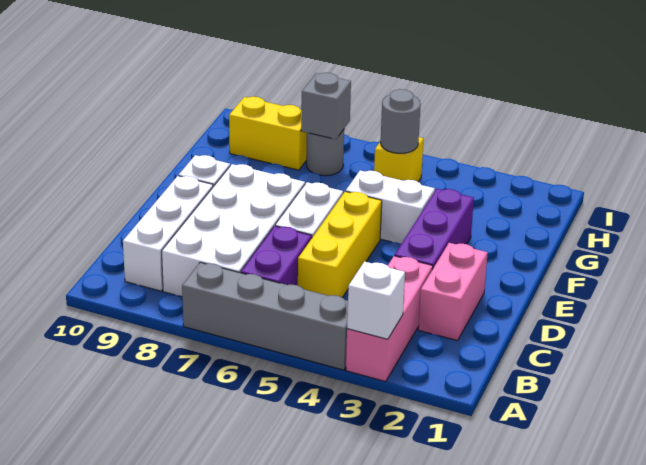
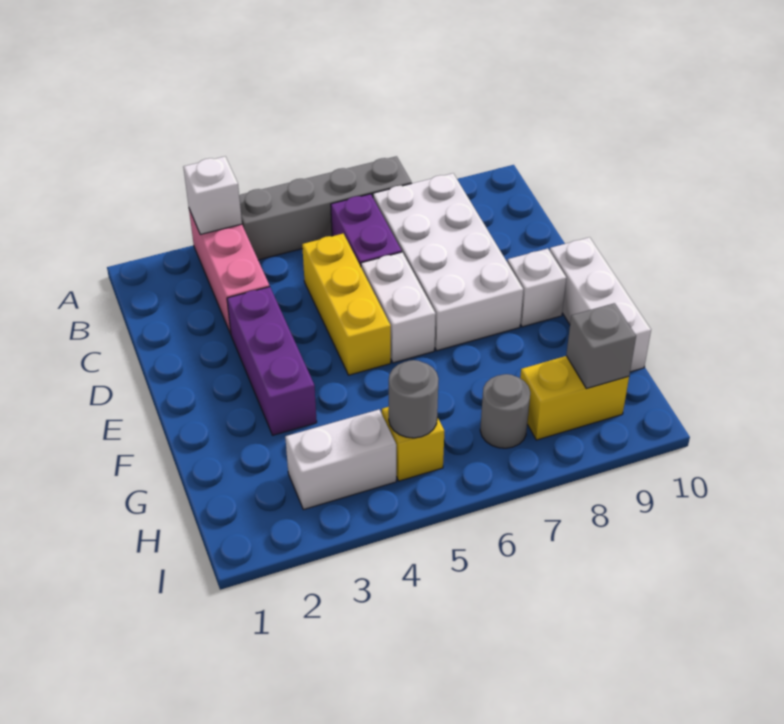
white 1x3 brick [123,176,213,291] -> white 1x3 brick moved to [550,237,651,372]
pink 1x2 brick [418,243,488,341] -> none
white 1x2 brick [346,170,435,244] -> white 1x2 brick moved to [285,410,396,510]
grey 1x1 brick [301,73,351,139] -> grey 1x1 brick moved to [566,303,636,389]

